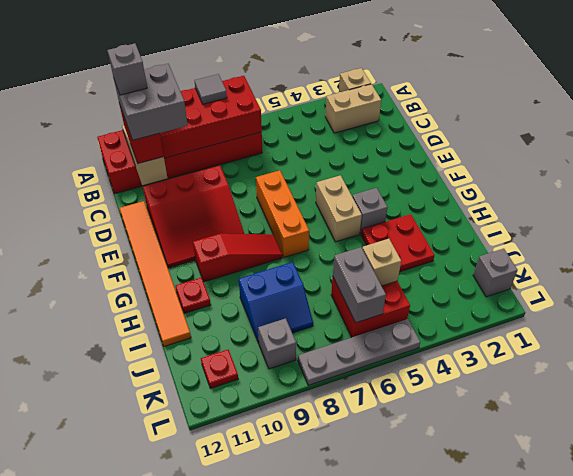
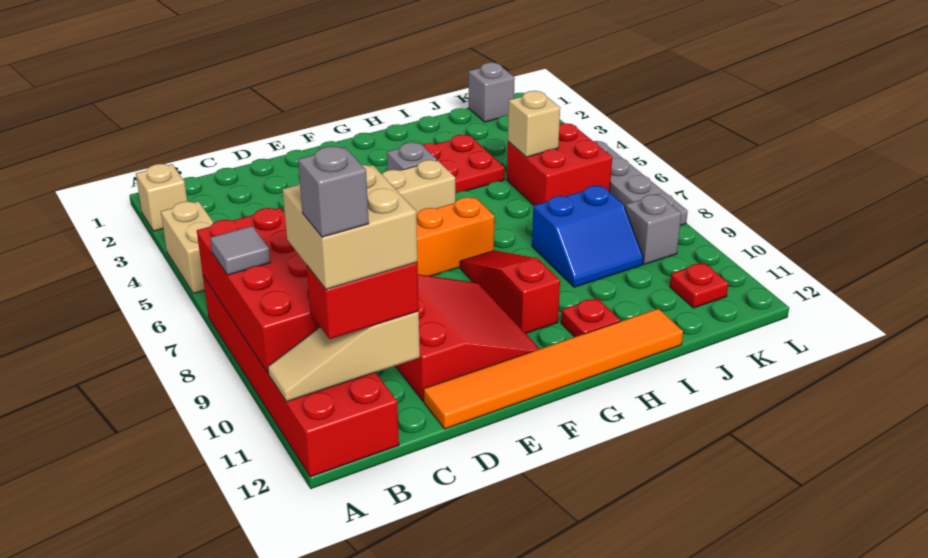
tan 1x2 brick [325,84,381,133] -> tan 1x2 brick moved to [161,201,214,293]
grey 2x2 brick [114,64,188,140] -> tan 2x2 brick [283,165,417,289]
blue 2x2 slope [239,262,313,343] -> blue 2x2 slope turned to [532,186,643,287]
grey 1x2 brick [333,247,386,323] -> none

